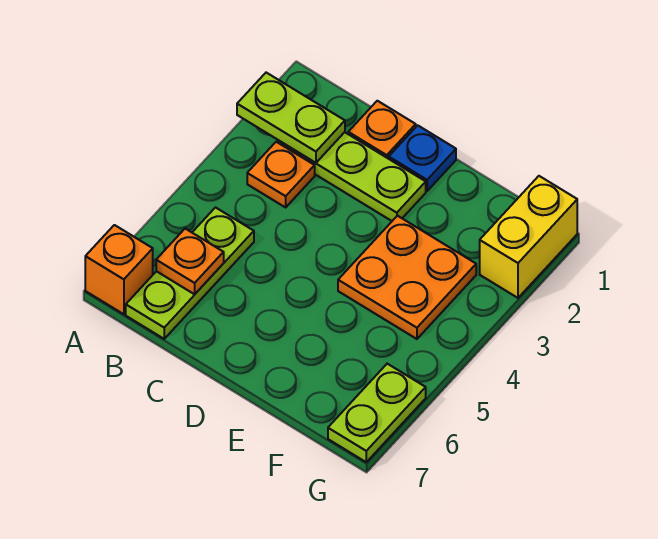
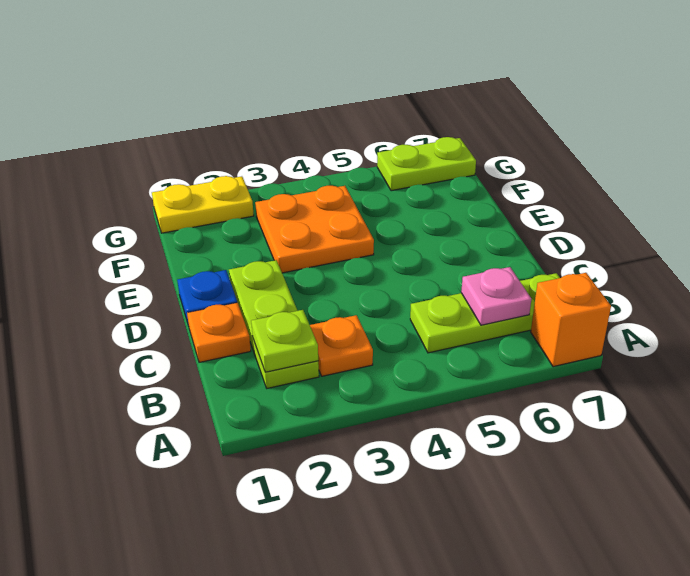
lime 1x2 plate [237,73,345,163] -> lime 1x1 plate [251,310,318,372]
orange 1x1 plate [156,229,224,294] -> pink 1x1 plate [461,267,531,325]
yellow 1x2 brick [480,176,577,298] -> yellow 1x2 plate [152,176,254,233]

